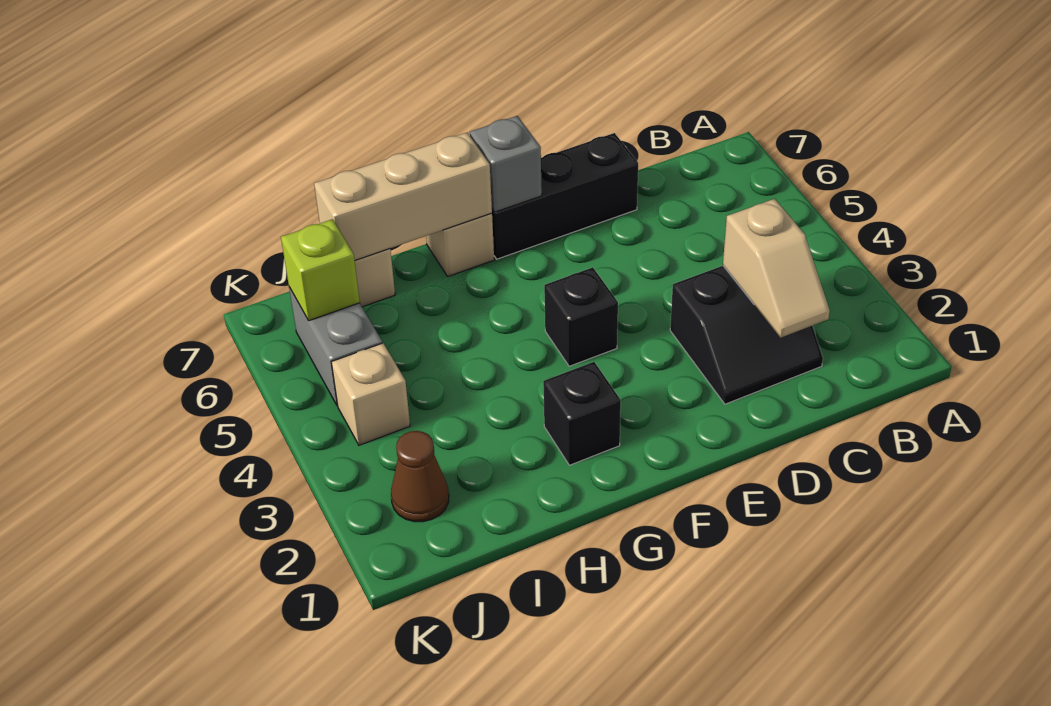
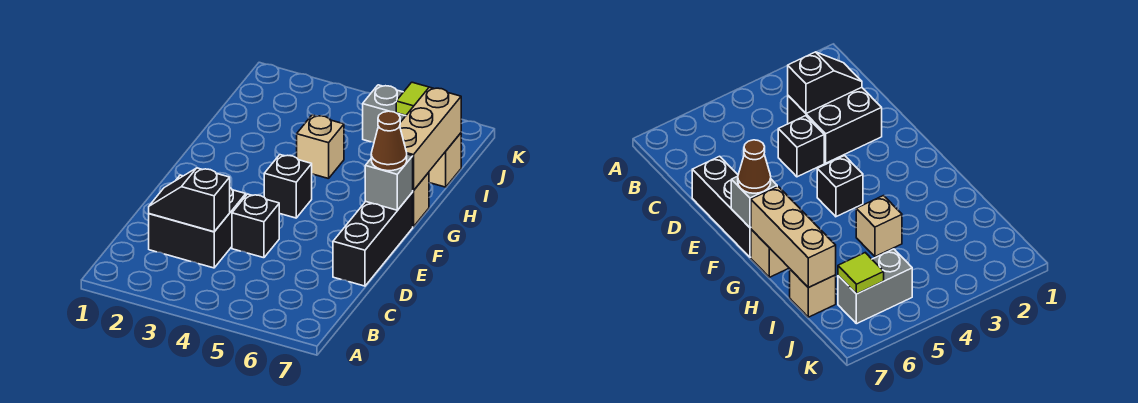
black 2x2 slope [670,266,823,404] -> black 2x2 brick [149,175,246,268]
tan 1x2 slope [723,199,830,338] -> black 1x2 slope [149,168,230,232]
black 1x1 brick [543,362,621,465] -> black 1x1 brick moved to [232,194,279,258]
brown 1x1 cone [391,431,449,522] -> brown 1x1 cone moved to [371,111,407,171]
tan 1x1 brick [331,343,410,445] -> tan 1x1 brick moved to [297,115,344,179]
lime 1x1 brick [281,219,360,321] -> lime 1x1 tile [396,82,429,115]

